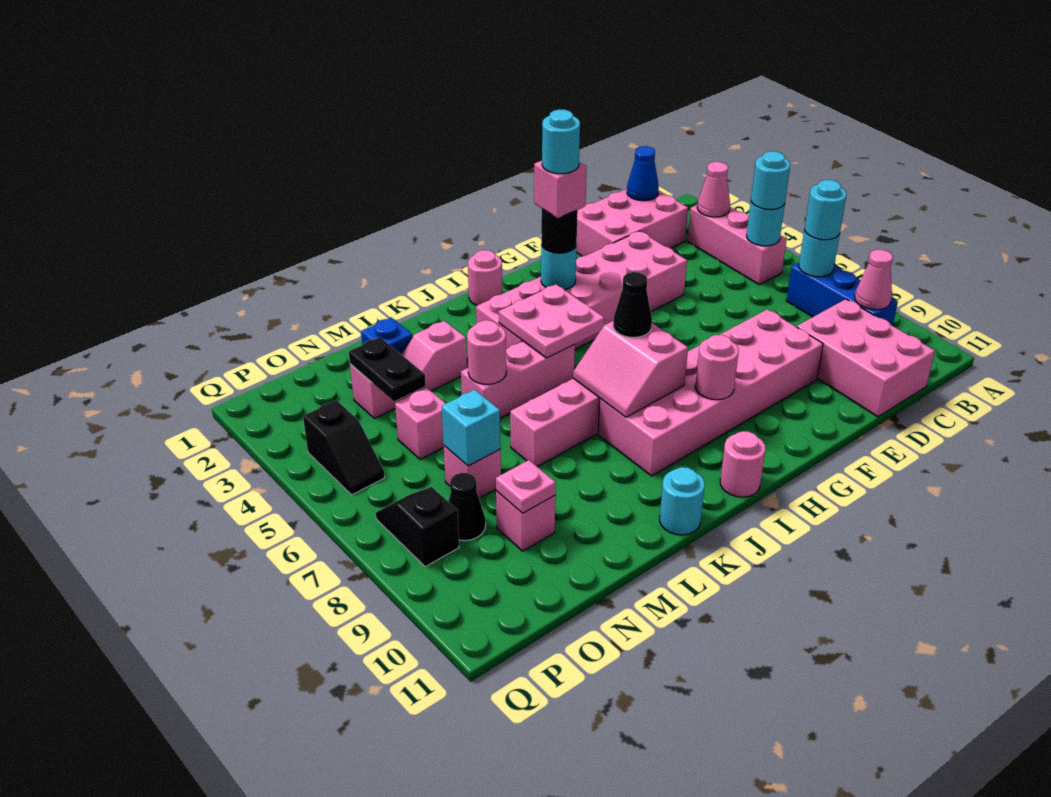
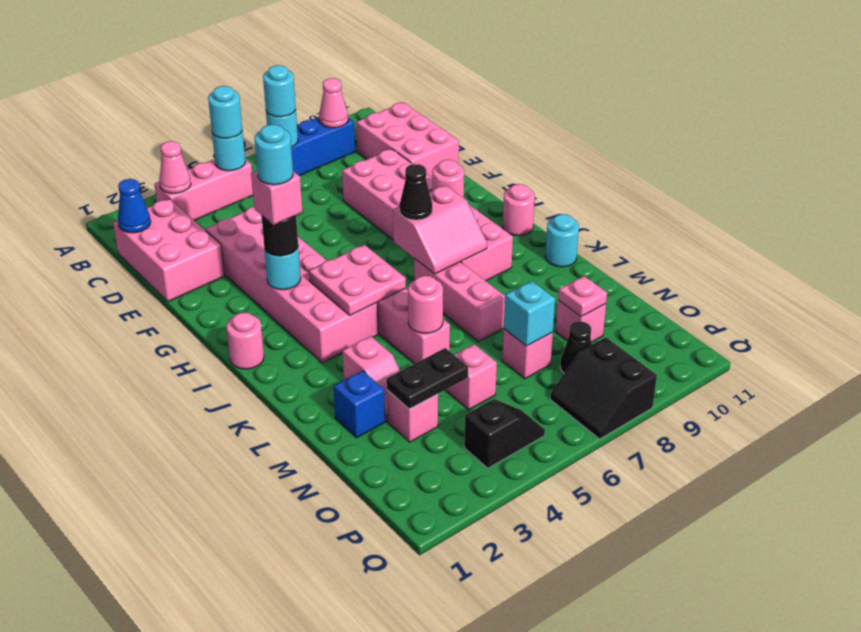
pink 2x3 brick [797,299,935,417] -> pink 2x3 brick turned to [356,102,459,177]
black 1x2 slope [376,487,459,567] -> black 2x2 slope [550,337,657,439]

